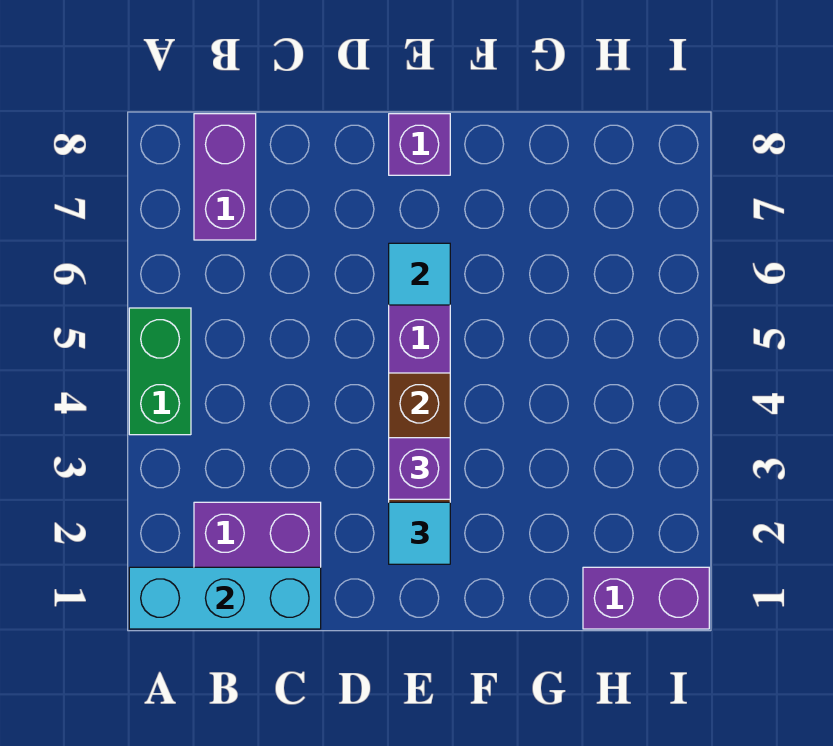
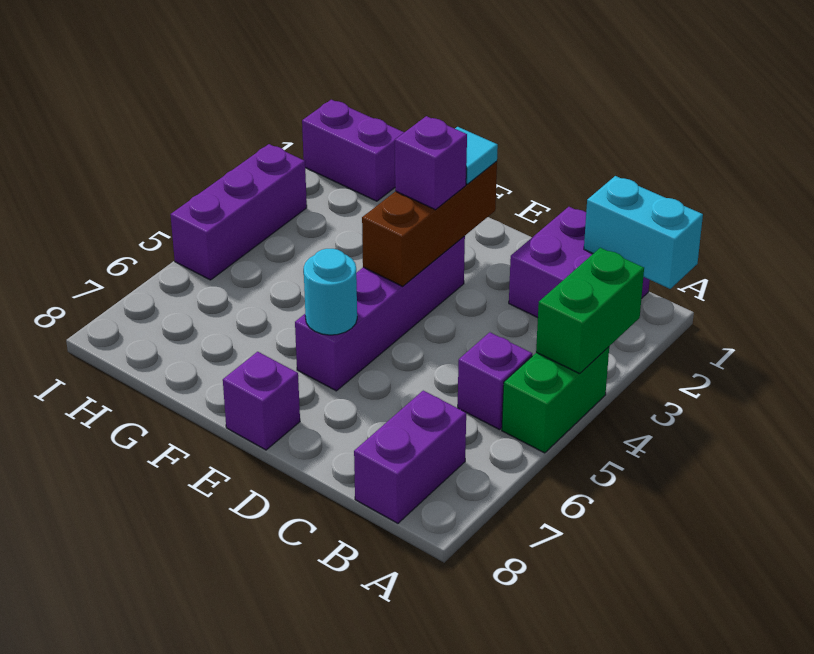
cyan 1x3 brick [129,567,321,629] -> cyan 1x2 brick [584,176,703,289]
none -> green 1x2 brick [536,248,644,374]
none -> purple 1x1 brick [458,332,532,430]
cyan 1x1 tile [389,243,450,305] -> cyan 1x1 round brick [304,249,357,335]
none -> purple 1x3 brick [170,144,307,280]

